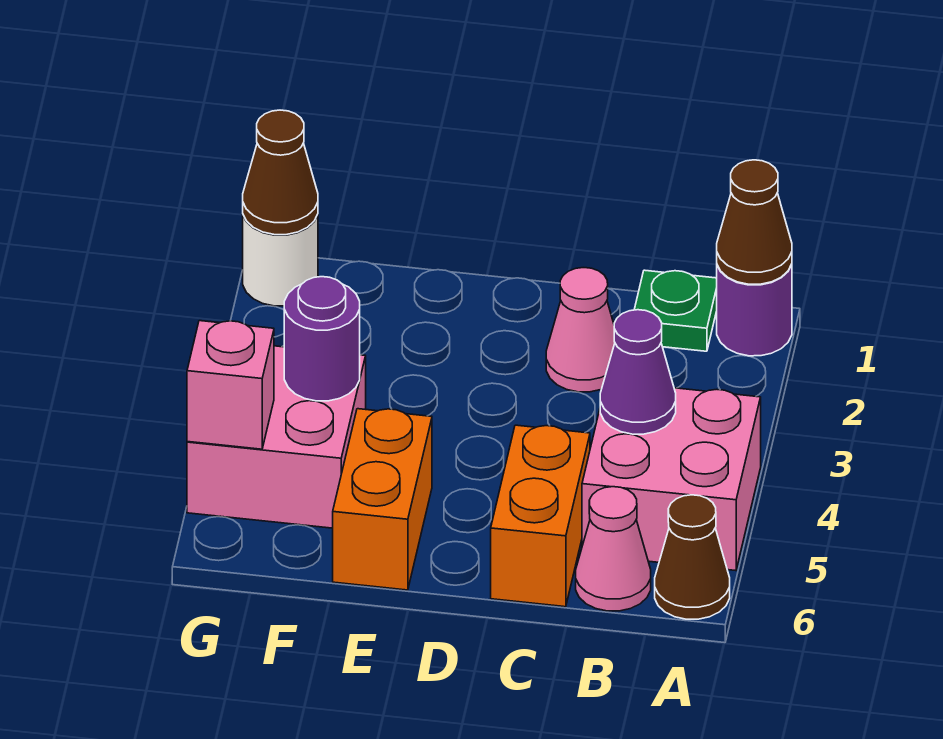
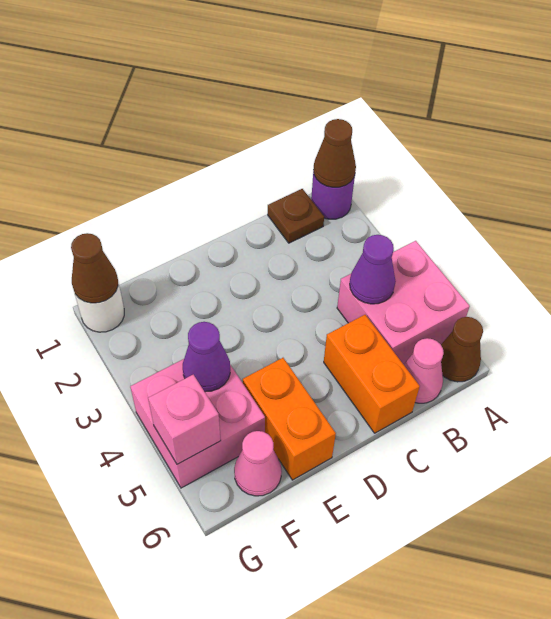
green 1x1 plate [634,270,717,351] -> brown 1x1 plate [268,189,324,243]
pink 1x1 cone [546,268,615,392] -> pink 1x1 cone moved to [234,431,282,496]
purple 1x1 round brick [284,277,360,401] -> purple 1x1 cone [183,322,230,392]

